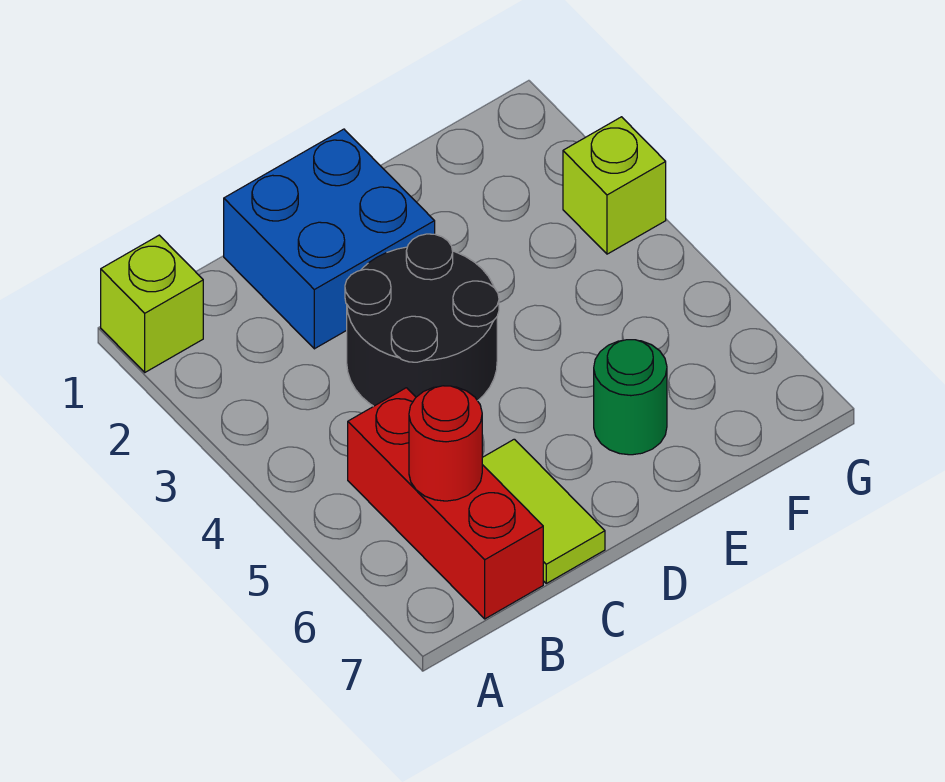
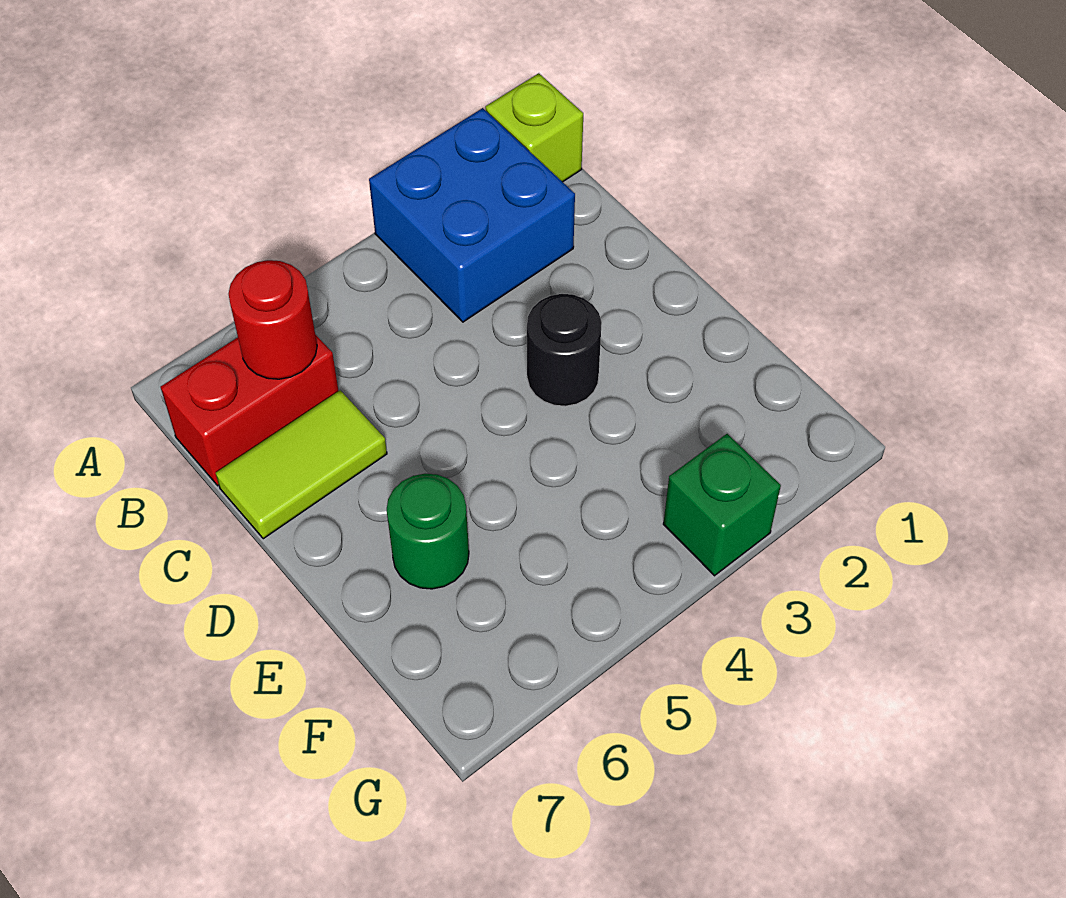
red 1x3 brick [348,388,543,619] -> red 1x2 brick [161,334,339,486]
blue 2x2 brick [224,129,435,349] -> blue 2x2 brick moved to [369,108,575,322]
black 2x2 round brick [345,234,499,406] -> black 1x1 round brick [527,294,602,406]
lime 1x1 brick [563,117,666,254] -> green 1x1 brick [663,434,781,576]

